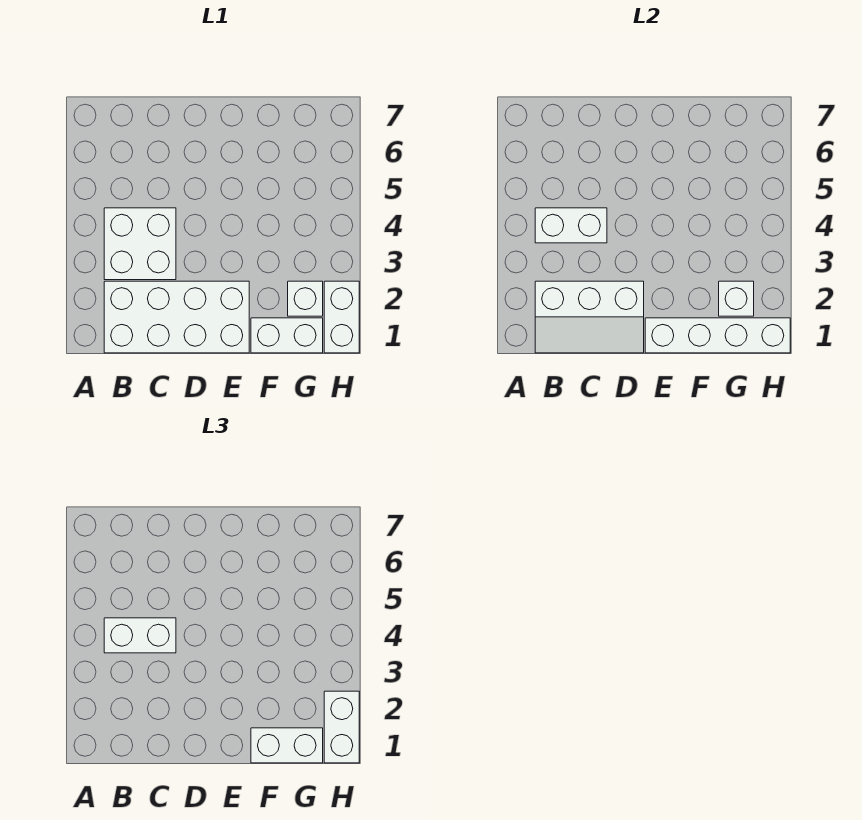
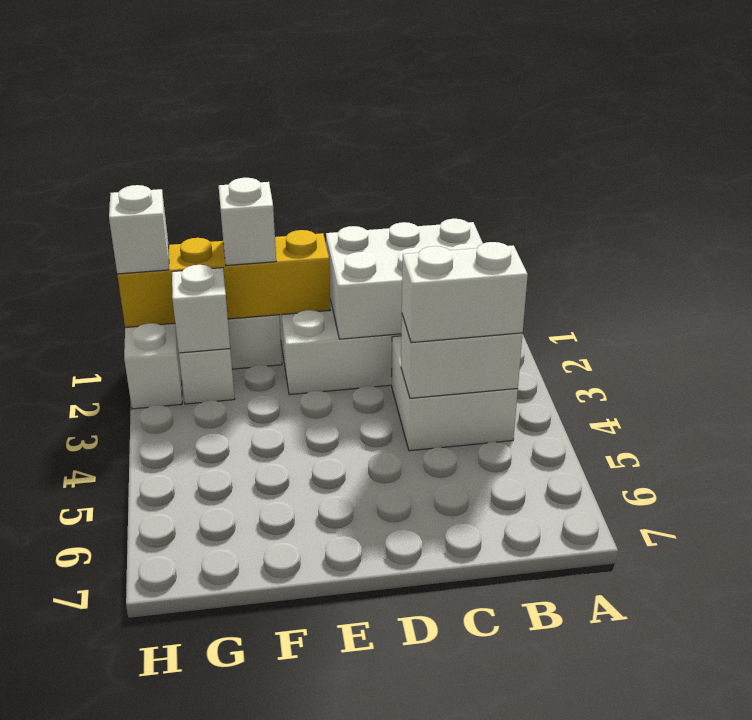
white 2x3 slope [535,281,644,353] -> white 2x3 brick [326,219,483,339]
white 1x4 brick [645,318,790,353] -> yellow 1x4 brick [117,230,330,328]
white 1x2 brick [251,728,323,763] -> white 1x1 brick [219,178,276,265]
white 1x2 brick [324,691,359,763] -> white 1x1 brick [109,185,169,274]

